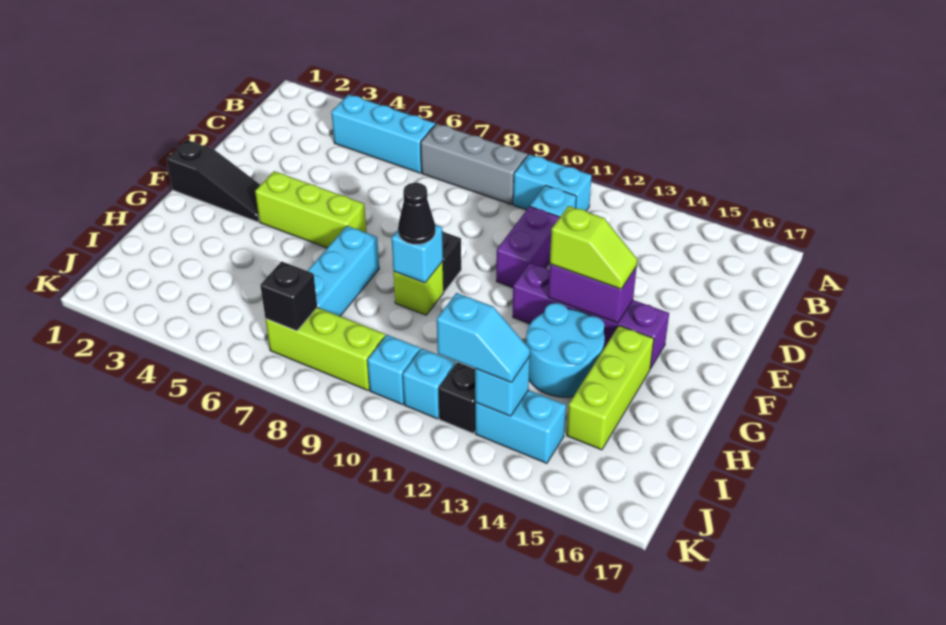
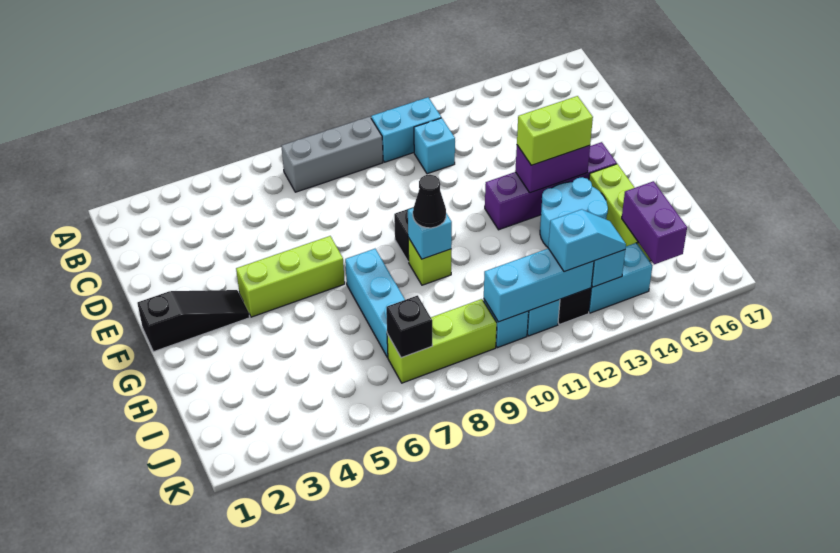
cyan 1x3 brick [332,94,435,173] -> cyan 1x3 brick moved to [484,248,594,322]
purple 1x2 brick [496,207,560,288] -> purple 1x2 brick moved to [622,181,687,264]
lime 1x2 slope [550,206,637,289] -> lime 1x2 brick [517,96,593,165]

